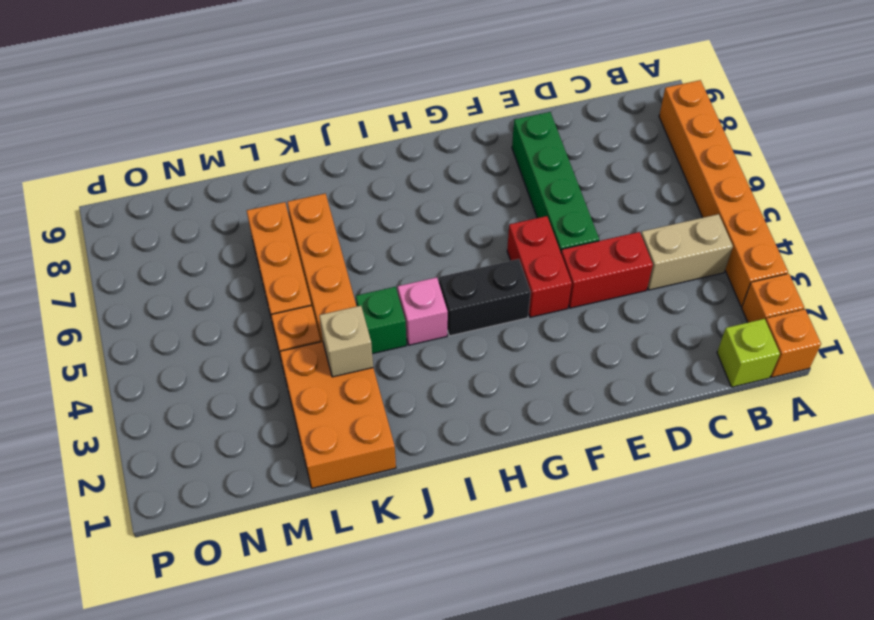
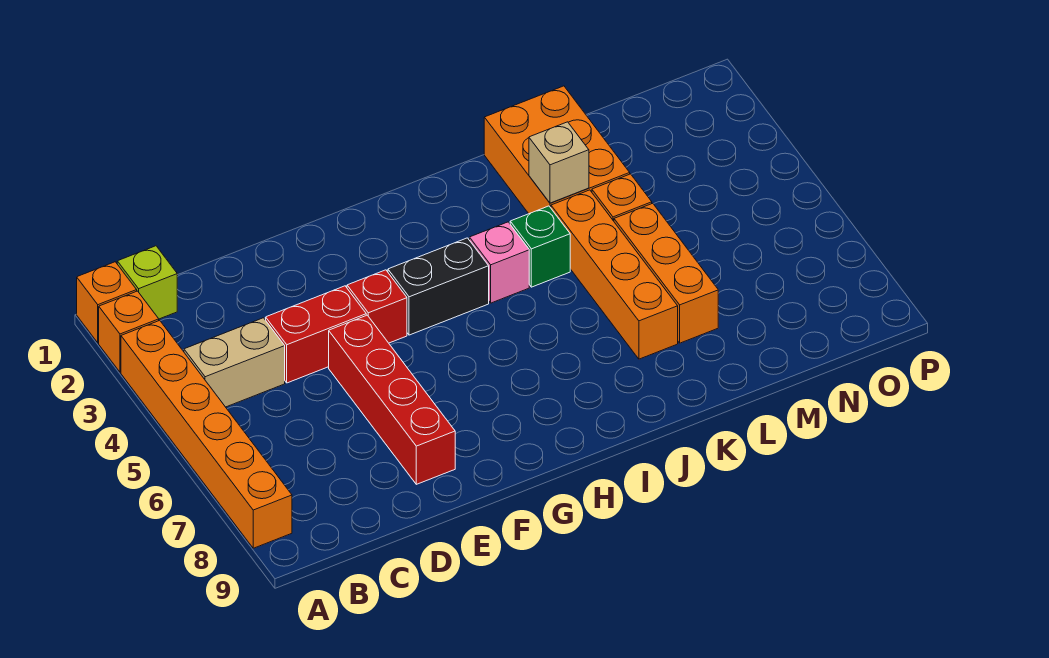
green 1x4 brick [512,112,599,252] -> red 1x4 brick [329,315,455,484]
red 1x2 brick [507,216,572,317] -> red 1x1 brick [347,270,407,343]

